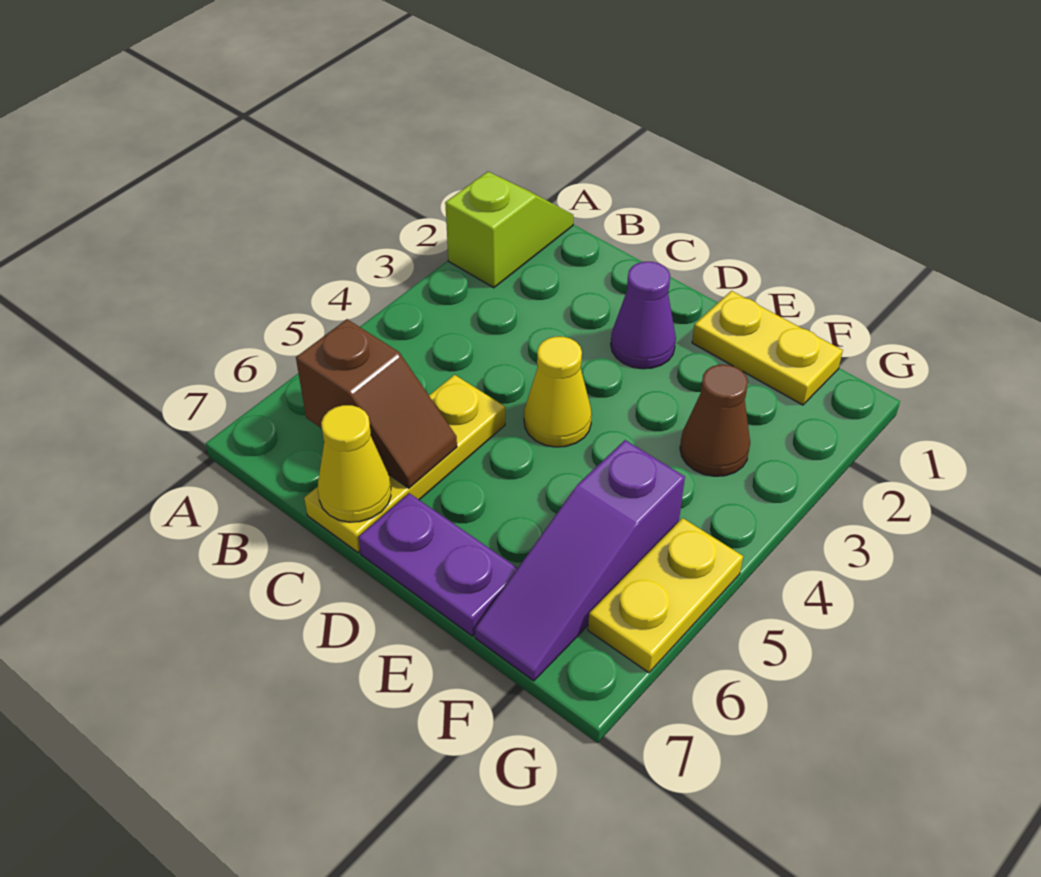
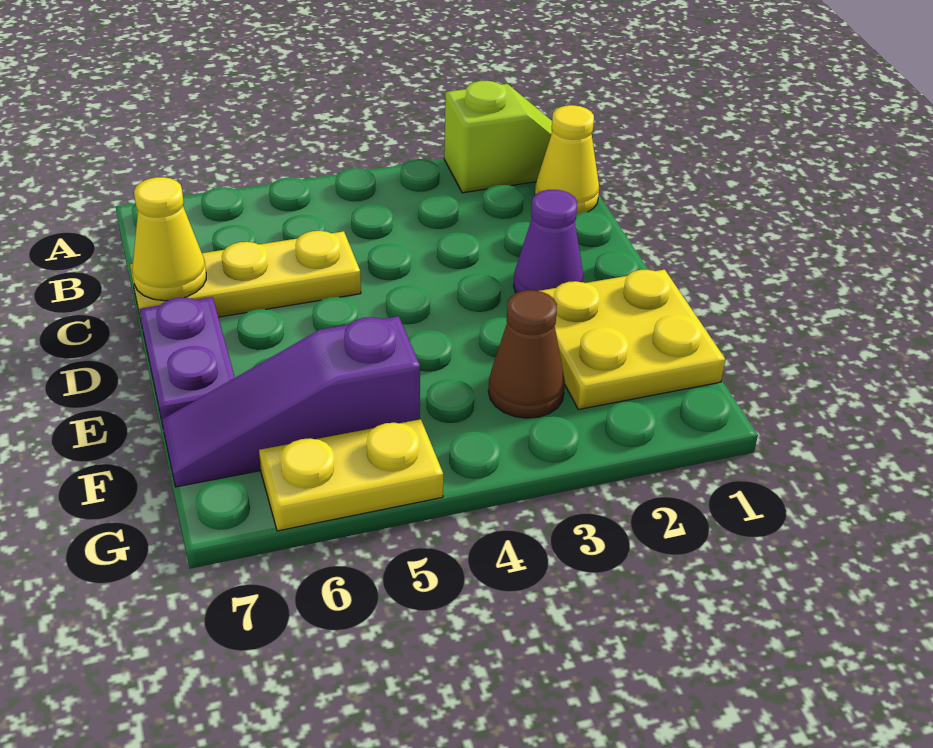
brown 1x2 slope [296,319,457,488] -> none
yellow 1x1 cone [524,337,592,447] -> yellow 1x1 cone moved to [535,105,599,215]
yellow 1x2 plate [692,291,843,405] -> yellow 2x2 plate [541,269,725,410]

